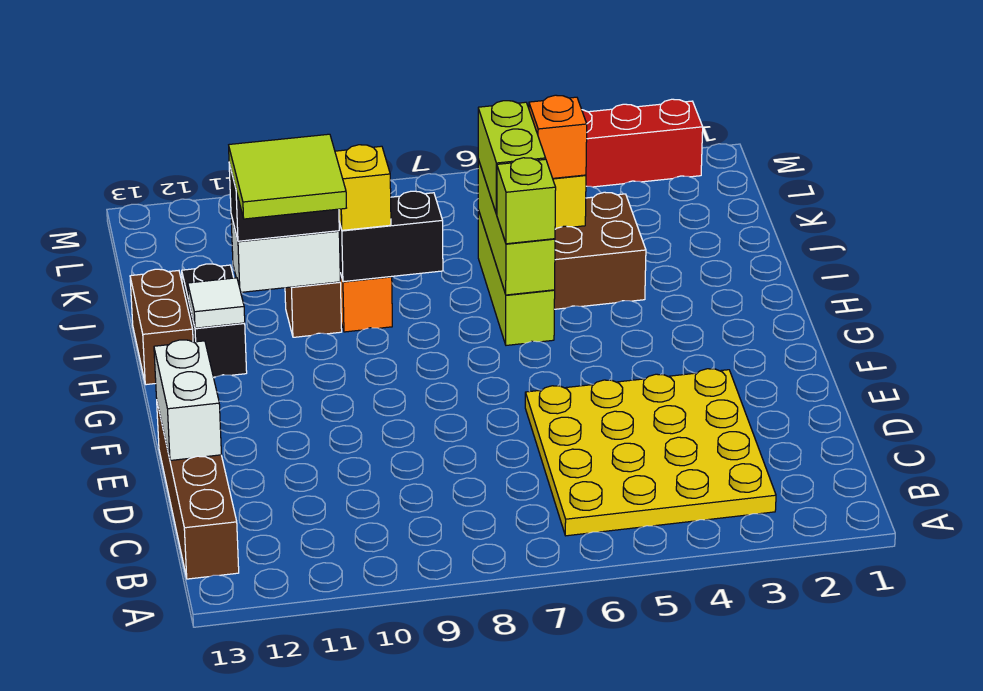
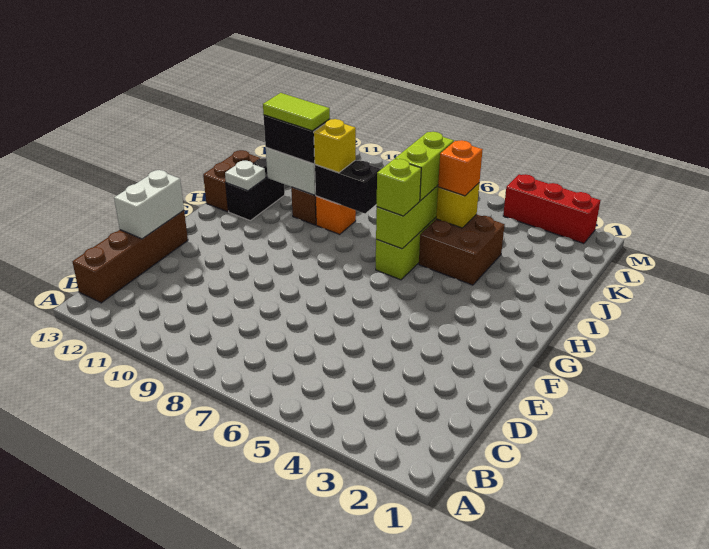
yellow 4x4 plate [525,369,776,536] -> none
lime 2x2 tile [229,134,346,219] -> lime 1x2 tile [263,93,330,131]
white 1x1 tile [188,278,245,328] -> white 1x1 plate [225,161,265,191]

